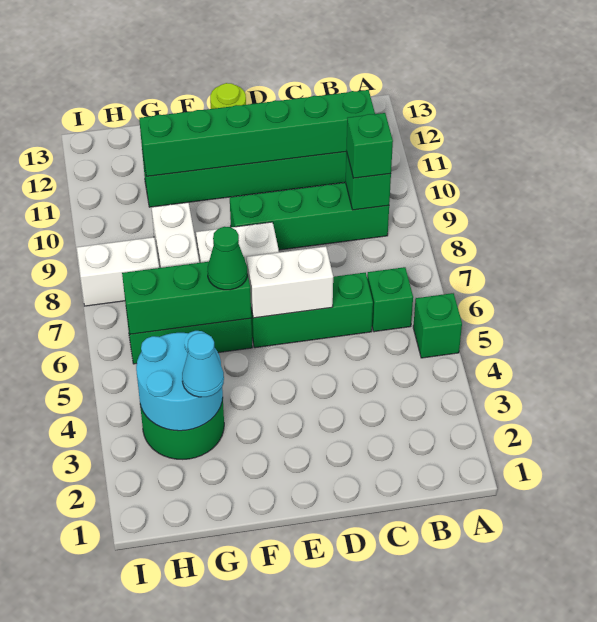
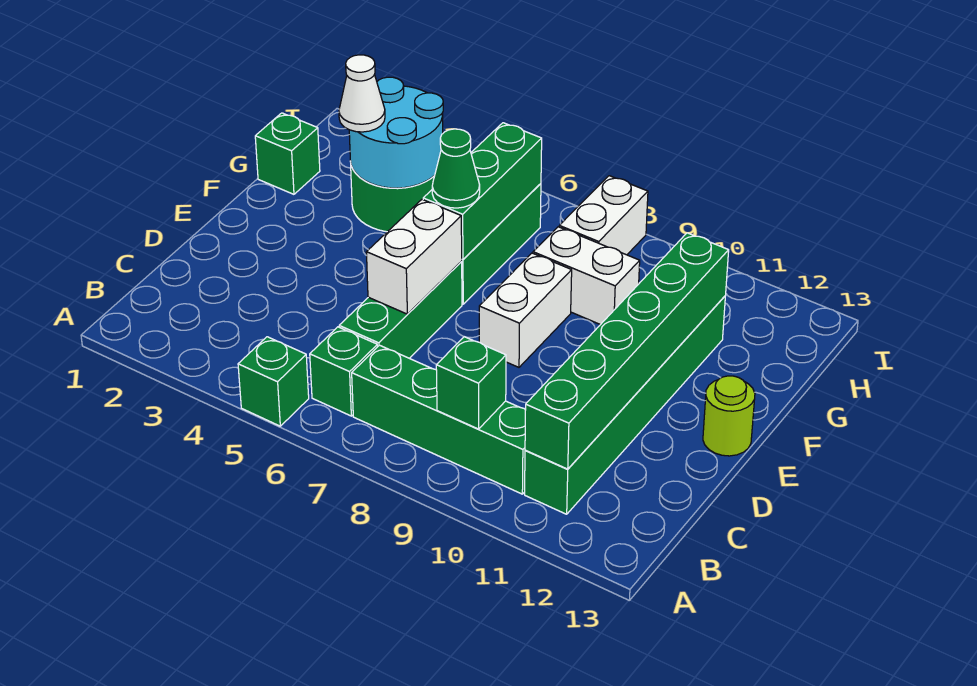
green 1x4 brick [230,183,389,250] -> green 1x4 brick turned to [352,345,525,494]
green 1x1 brick [346,113,393,178] -> green 1x1 brick moved to [255,113,320,194]
cyan 1x1 cone [182,333,224,397] -> white 1x1 cone [339,55,385,132]

